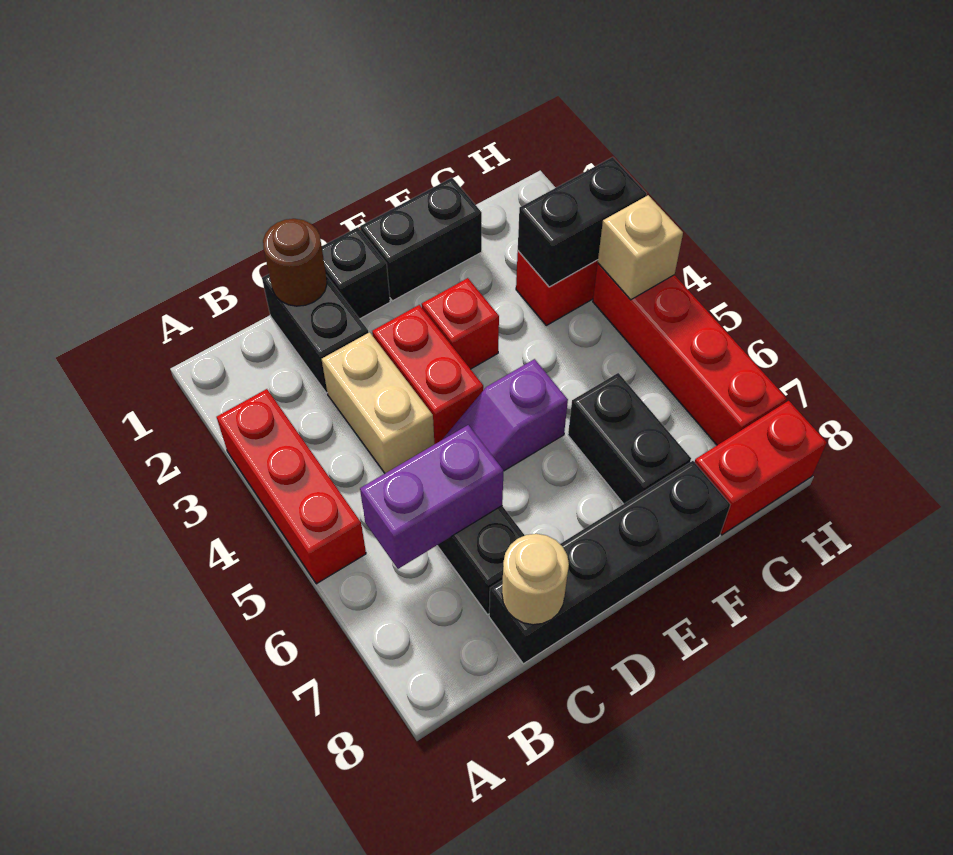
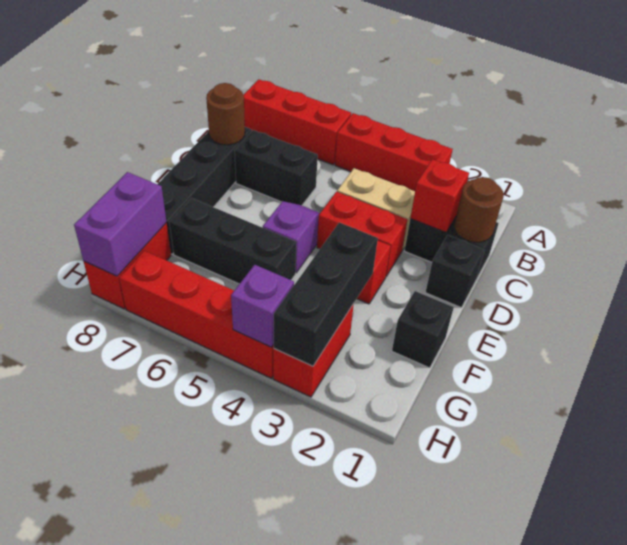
none -> red 1x3 brick [244,79,351,165]
purple 1x2 brick [360,425,504,569] -> purple 1x2 brick moved to [74,172,166,276]
none -> red 1x1 brick [410,159,469,232]
tan 1x1 round brick [502,534,569,625] -> brown 1x1 round brick [206,83,245,145]
black 1x2 brick [360,178,482,301] -> black 1x1 brick [392,291,454,368]
black 1x2 brick [568,373,691,504] -> black 1x3 brick [169,198,297,284]
black 1x2 brick [518,157,646,287] -> black 1x3 brick [274,222,378,366]
tan 1x1 brick [598,195,683,300] -> purple 1x1 brick [231,265,294,347]

